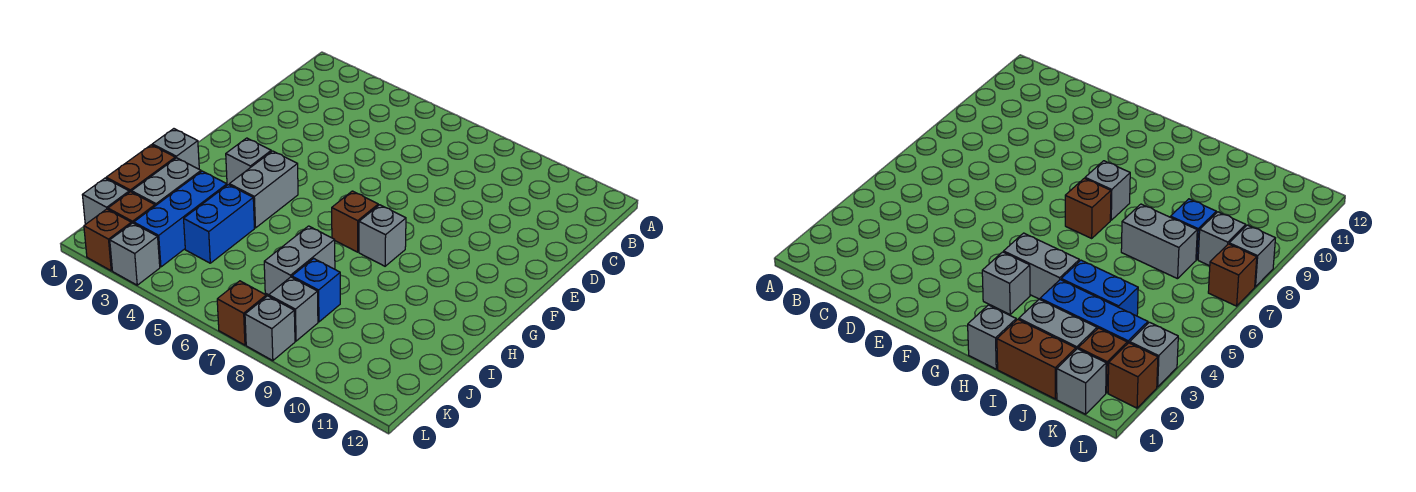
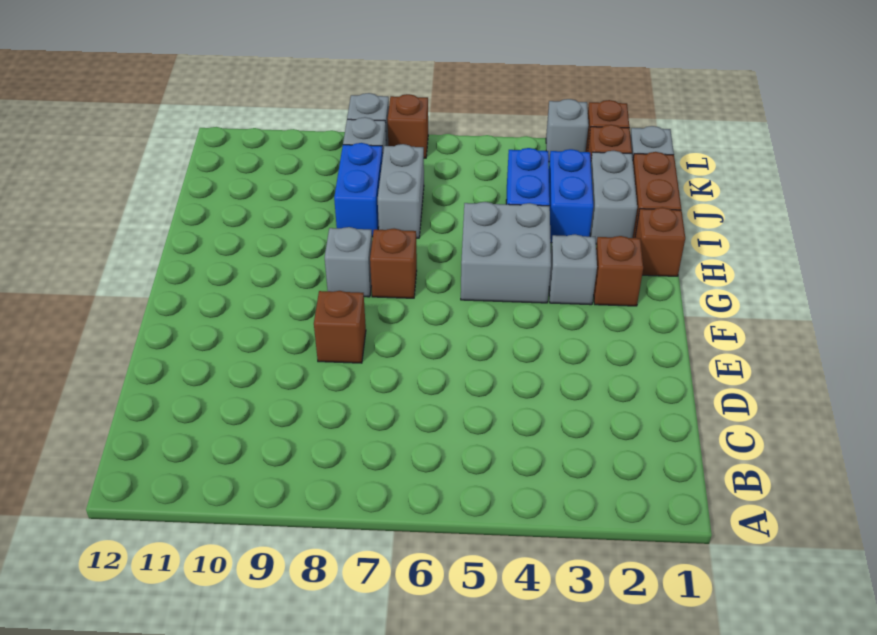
none -> brown 1x1 brick [314,291,366,363]
none -> brown 1x1 brick [594,236,643,306]
grey 1x2 brick [229,151,298,228] -> grey 2x2 brick [461,202,551,303]
grey 1x1 brick [152,129,199,169] -> brown 1x1 brick [635,207,685,276]
blue 1x3 brick [134,171,227,267] -> blue 1x2 brick [549,149,593,243]
blue 1x1 brick [292,258,340,322] -> blue 1x2 brick [334,143,383,237]

